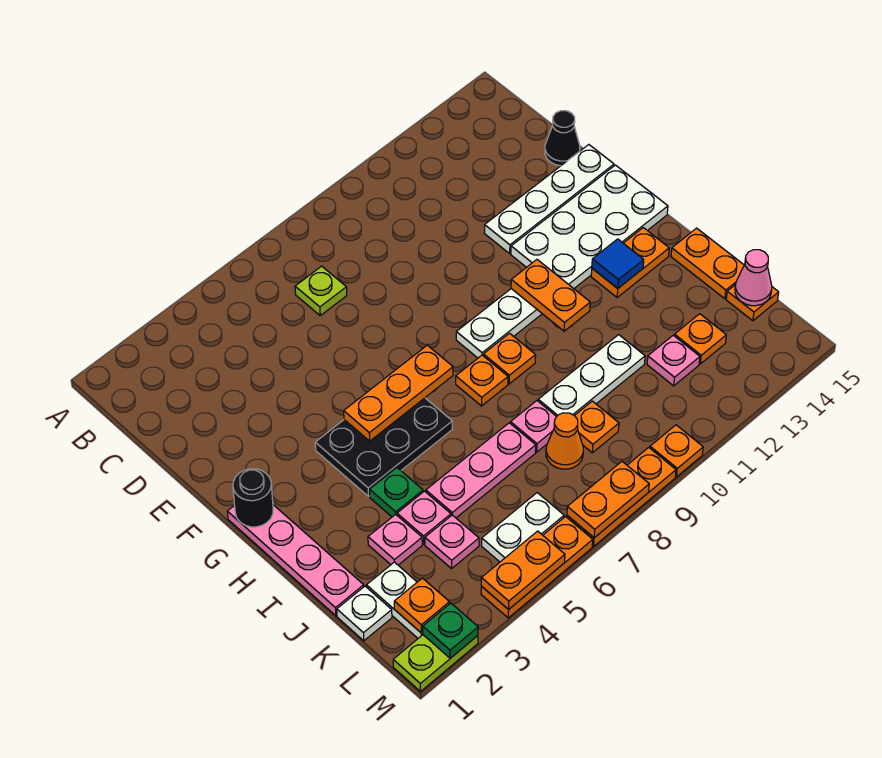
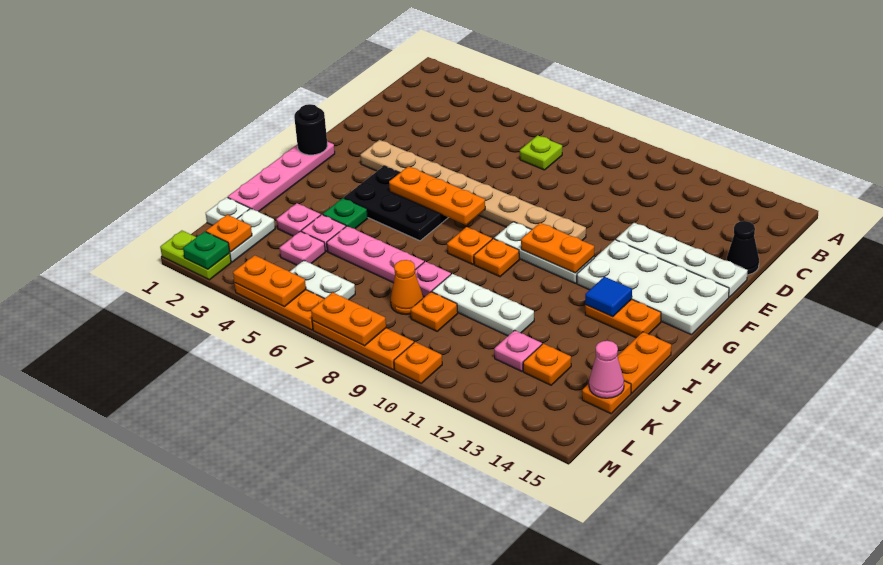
none -> tan 1x8 plate [360,140,586,241]
orange 1x2 plate [511,260,590,331] -> orange 1x2 plate turned to [521,223,594,273]

